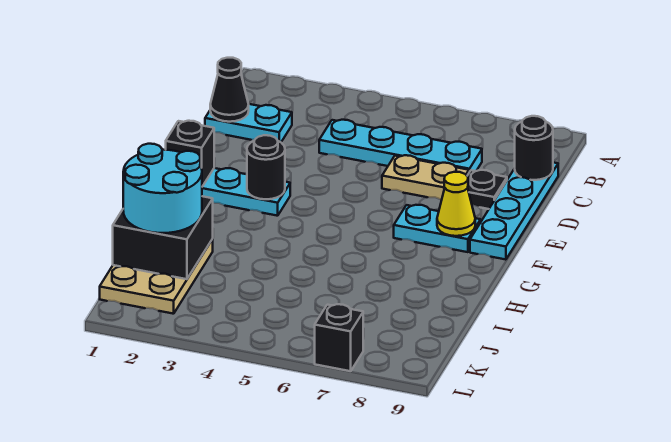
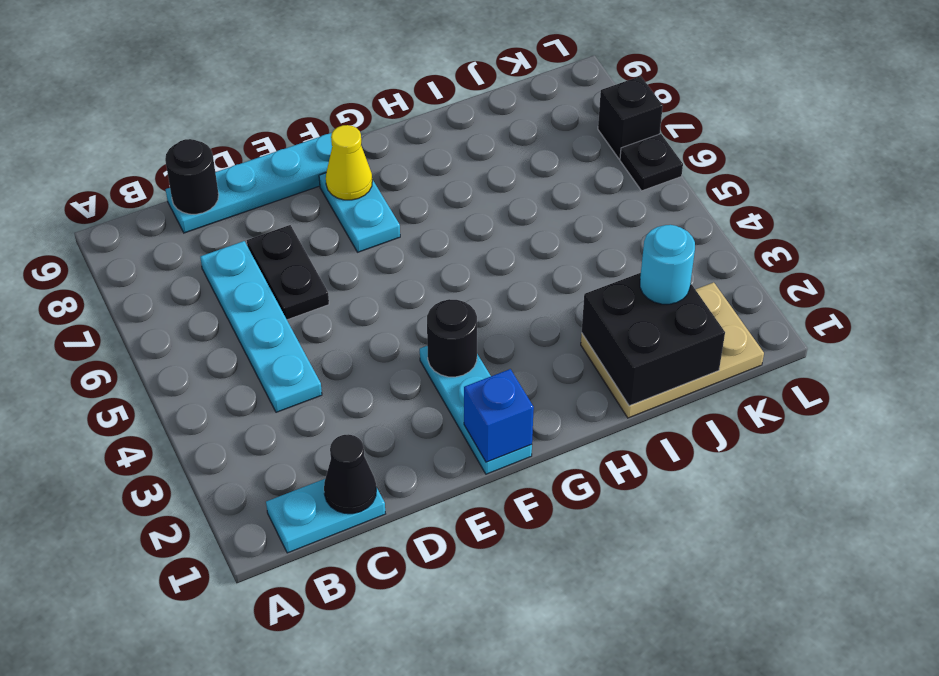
cyan 1x2 plate [205,104,292,142] -> cyan 1x2 plate turned to [266,479,385,553]
tan 1x2 plate [382,155,469,200] -> black 1x2 plate [247,225,329,320]
black 1x1 plate [467,170,507,209] -> black 1x1 plate moved to [620,134,683,191]
black 1x1 brick [166,121,214,187] -> blue 1x1 brick [464,369,534,462]
cyan 2x2 round brick [123,144,202,233] -> cyan 1x1 round brick [640,225,695,304]

